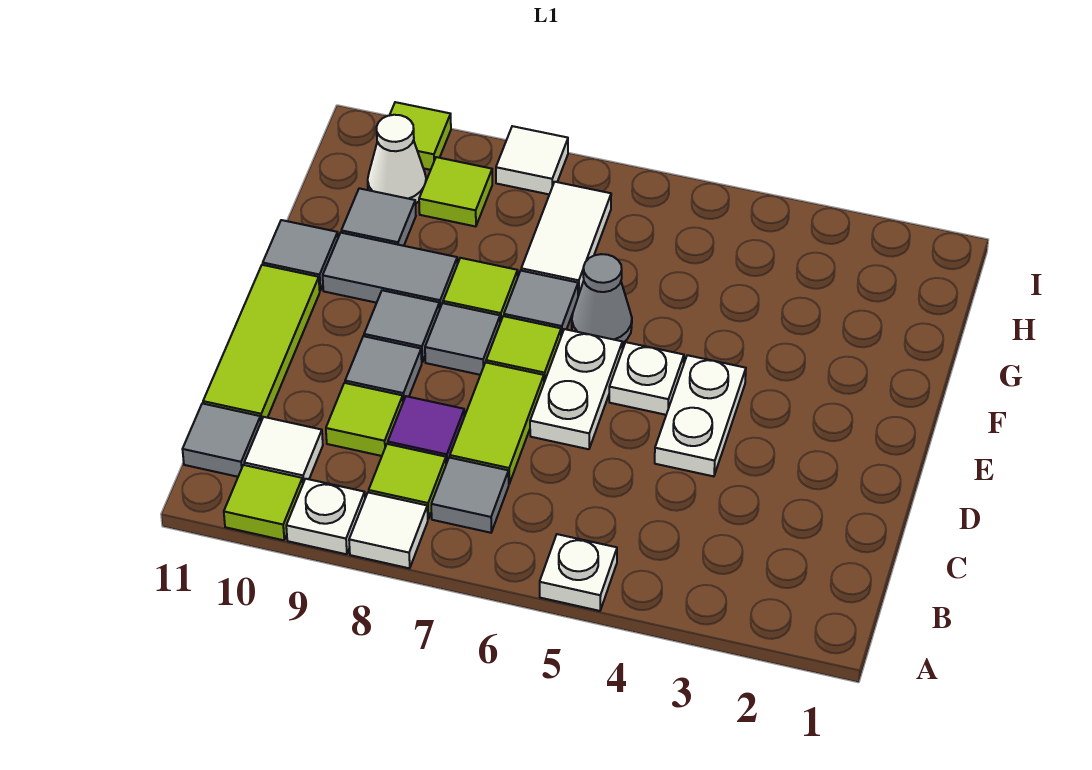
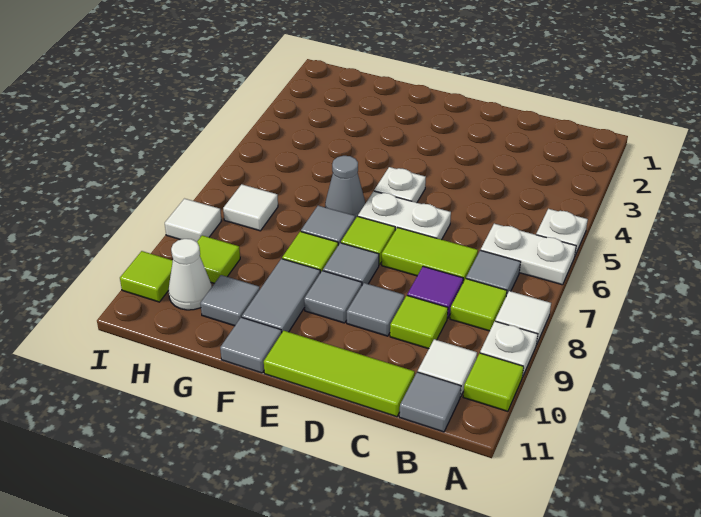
white 1x2 plate [655,355,746,476] -> white 1x2 plate moved to [481,224,576,285]
white 1x2 tile [521,182,611,296] -> white 1x1 tile [223,184,278,231]

